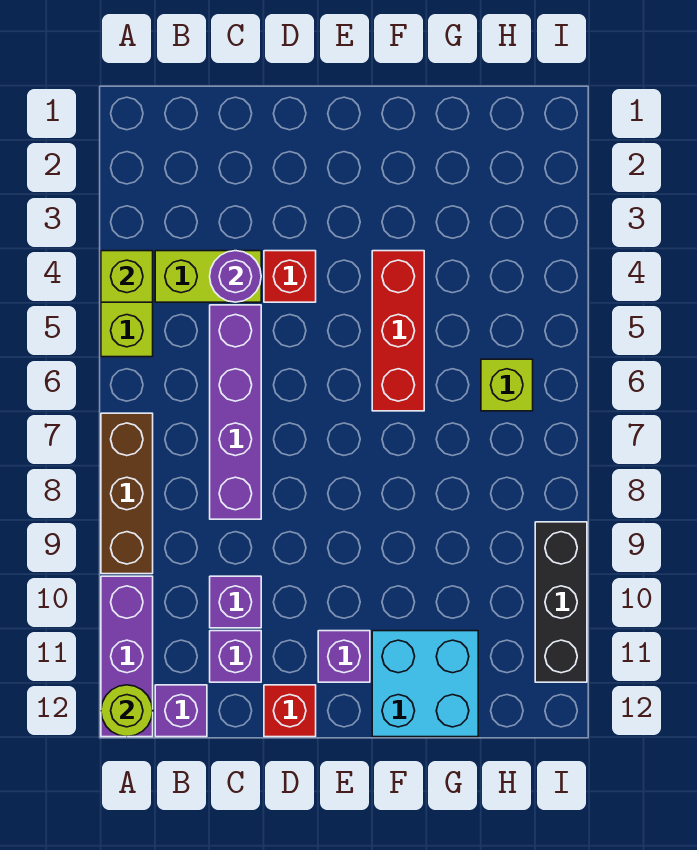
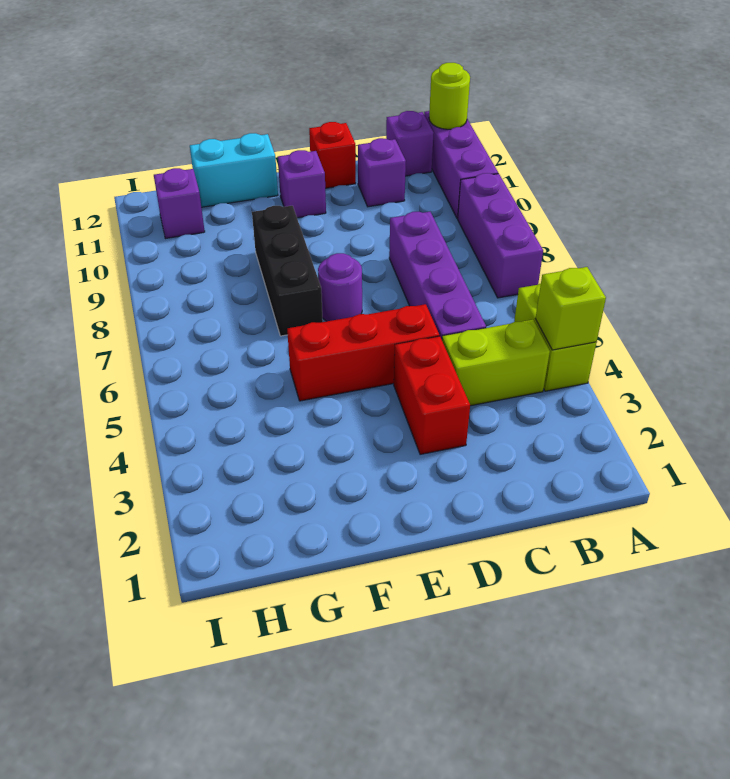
brown 1x3 brick [101,413,153,574] -> purple 1x3 brick [458,173,543,298]
purple 1x1 round brick [210,251,261,302] -> purple 1x1 round brick moved to [318,253,362,321]
purple 1x1 brick [210,576,261,628] -> purple 1x1 brick moved to [154,168,205,239]
red 1x1 brick [264,251,316,302] -> red 1x2 brick [394,336,470,455]
red 1x3 brick [372,251,424,411] -> red 1x3 brick turned to [287,304,439,401]
cyan 2x2 brick [372,631,478,737] -> cyan 1x2 brick [190,133,278,207]
lime 1x1 brick [481,359,533,411] -> none
black 1x3 brick [535,522,587,682] -> black 1x3 brick moved to [252,206,323,336]

